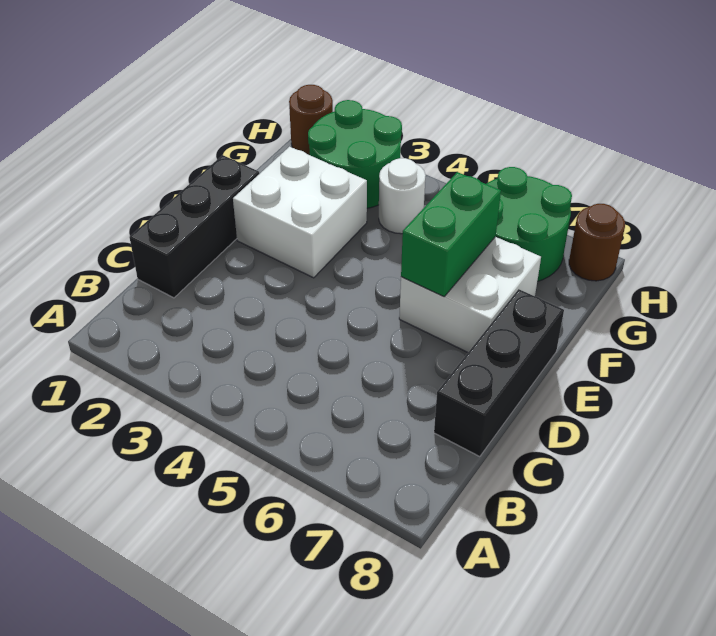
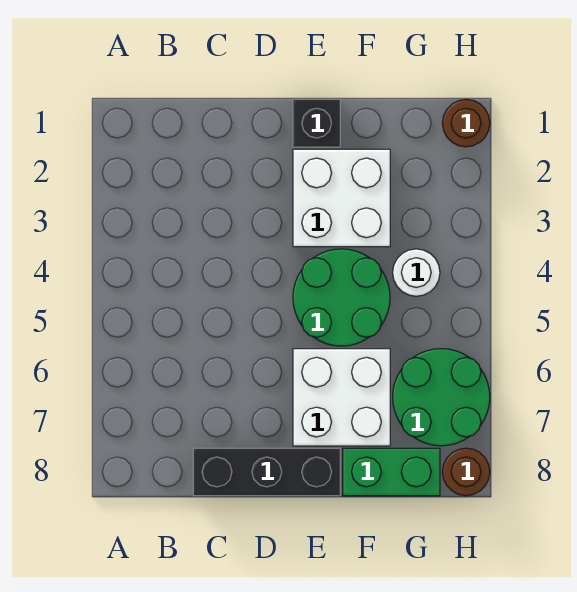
black 1x3 brick [129,155,259,298] -> black 1x1 brick [293,99,340,147]
green 1x2 brick [401,172,501,296] -> green 1x2 brick moved to [343,448,440,496]
green 2x2 round brick [308,100,402,208] -> green 2x2 round brick moved to [293,249,390,346]

